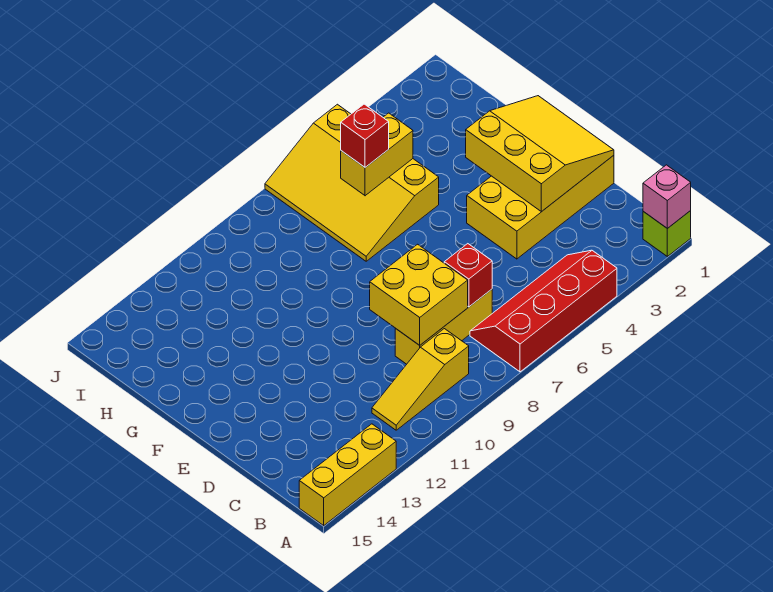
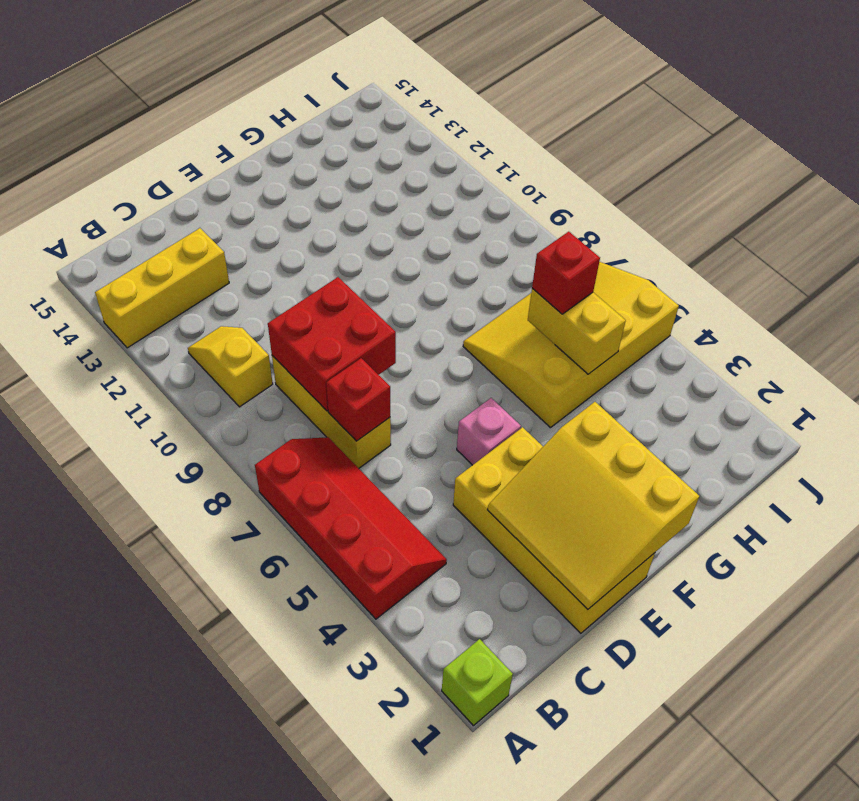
pink 1x1 brick [643,165,691,228] -> pink 1x1 brick moved to [457,398,521,465]
yellow 1x3 brick [299,424,396,525] -> yellow 1x3 brick turned to [95,228,229,348]
yellow 1x3 slope [372,329,469,430] -> yellow 1x2 slope [188,326,273,407]
yellow 2x2 brick [370,244,468,345] -> red 2x2 brick [268,277,396,411]
yellow 3x3 slope [466,96,614,212] -> yellow 3x3 slope turned to [488,402,699,609]

